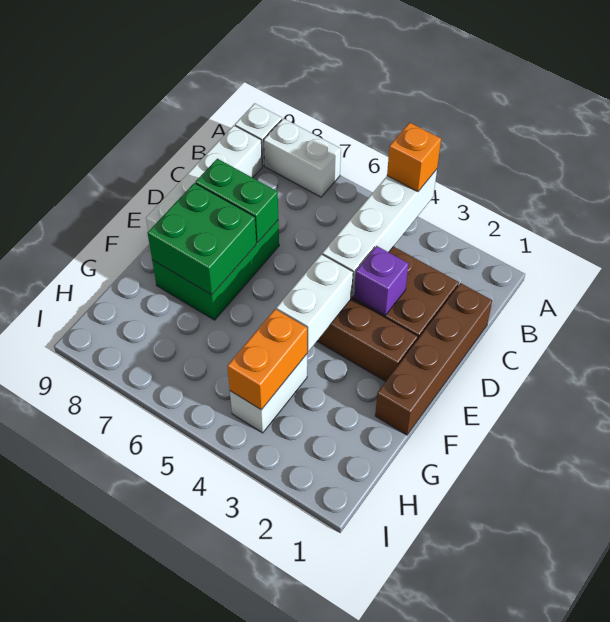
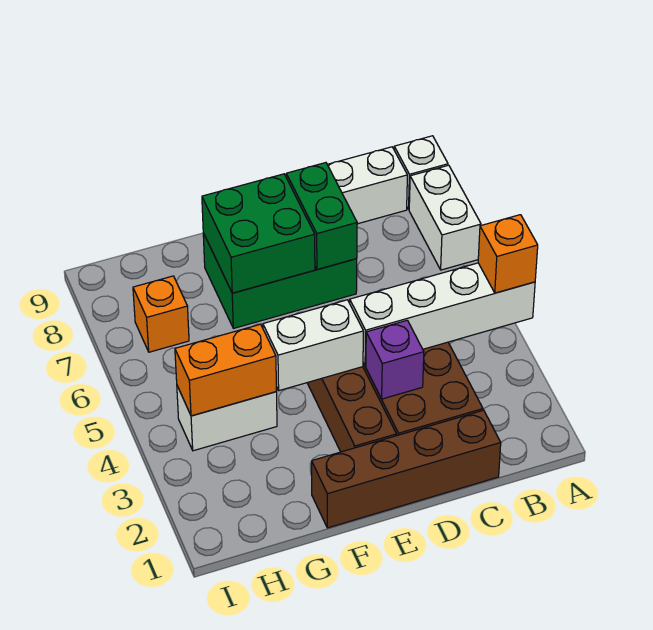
none -> orange 1x1 brick [133,276,189,352]

